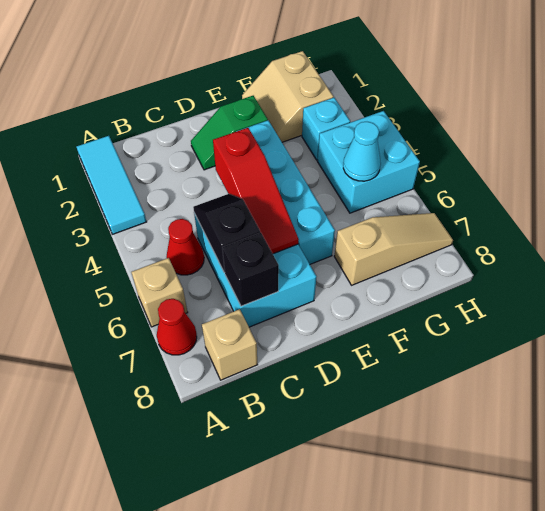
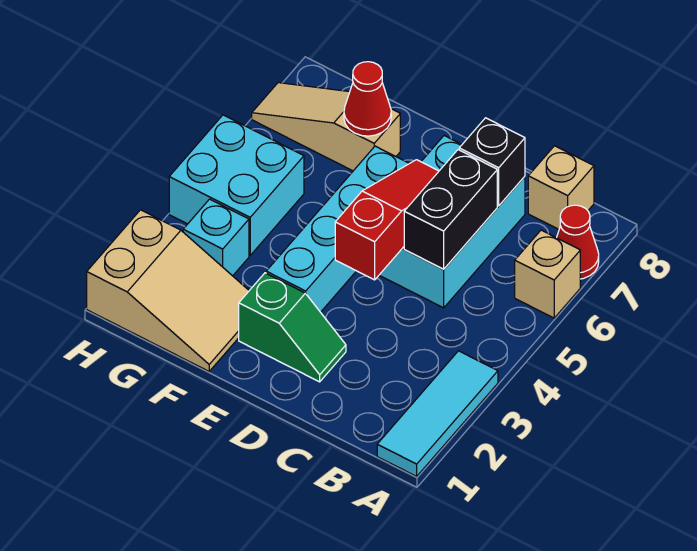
red 1x1 cone [167,219,204,275] -> red 1x1 cone moved to [344,62,391,136]
black 1x2 slope [193,194,260,272] -> black 1x2 brick [404,150,497,269]
tan 2x2 slope [242,51,333,142] -> tan 2x3 slope [87,210,249,371]
cyan 1x1 cone [343,122,381,181] -> none

